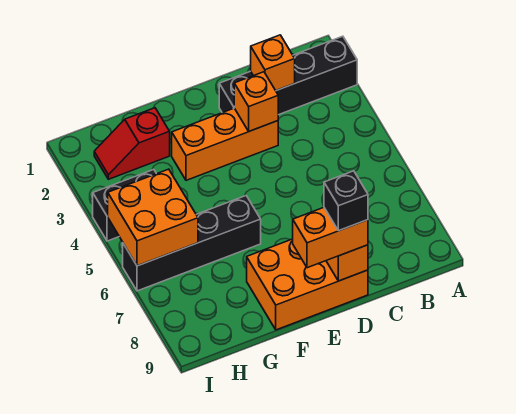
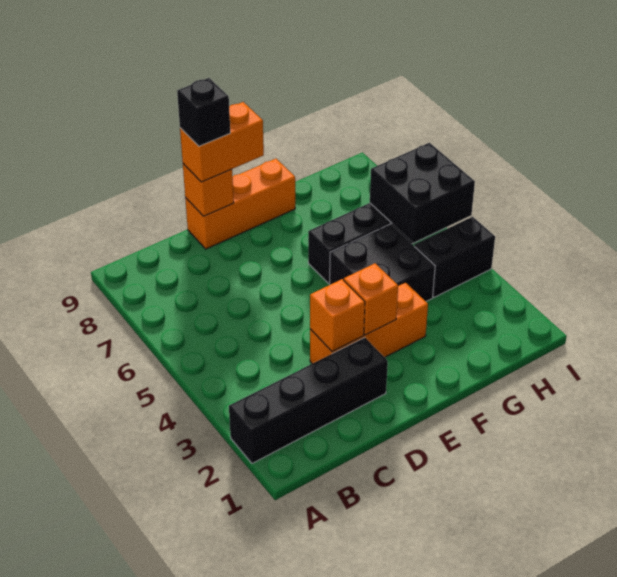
orange 1x1 brick [251,35,295,91] -> orange 1x1 brick moved to [344,263,398,335]
orange 2x3 brick [247,239,368,330] -> orange 1x3 brick [185,159,295,249]
none -> black 2x2 brick [330,224,435,301]
red 1x2 slope [94,108,170,179] -> none
orange 2x2 brick [108,169,198,266] -> black 2x2 brick [370,143,475,243]

